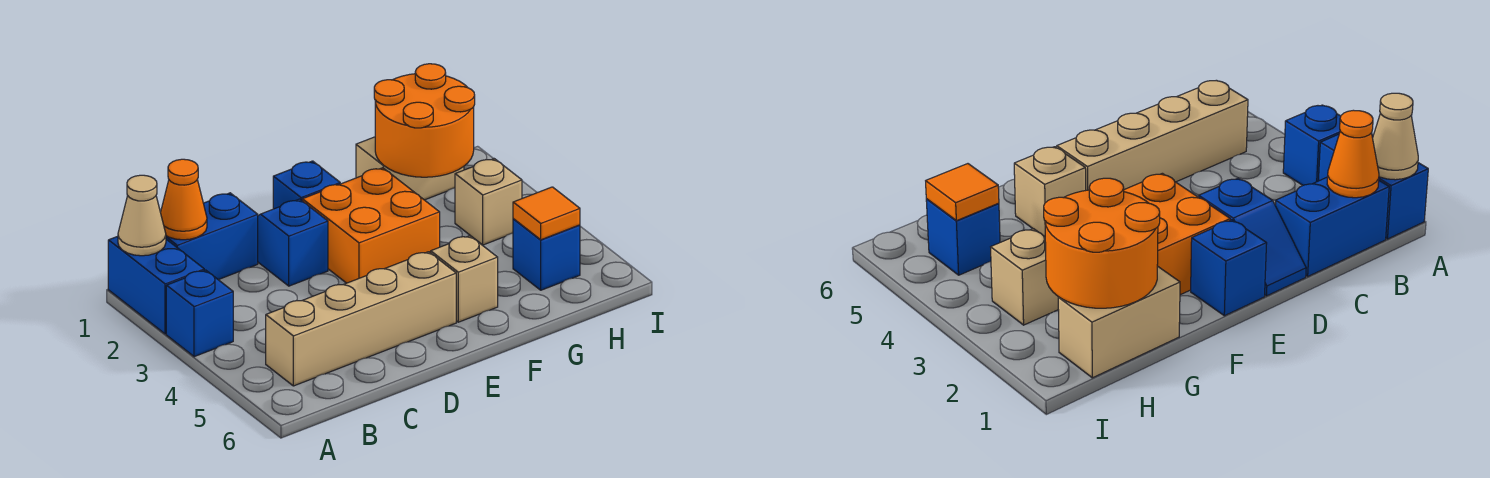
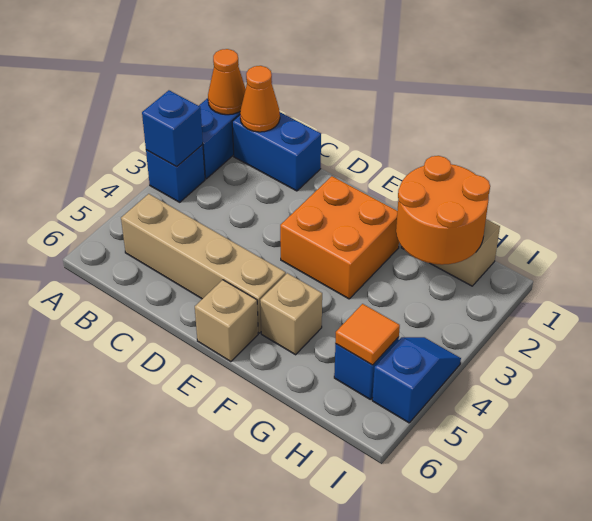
tan 1x1 cone [118,175,166,256] -> orange 1x1 cone [208,49,246,115]
blue 1x2 slope [258,199,328,286] -> blue 1x2 slope moved to [372,337,461,423]
blue 1x1 brick [273,161,340,209] -> blue 1x1 brick moved to [142,90,203,167]
tan 1x1 brick [455,159,522,245] -> tan 1x1 brick moved to [195,280,258,362]

